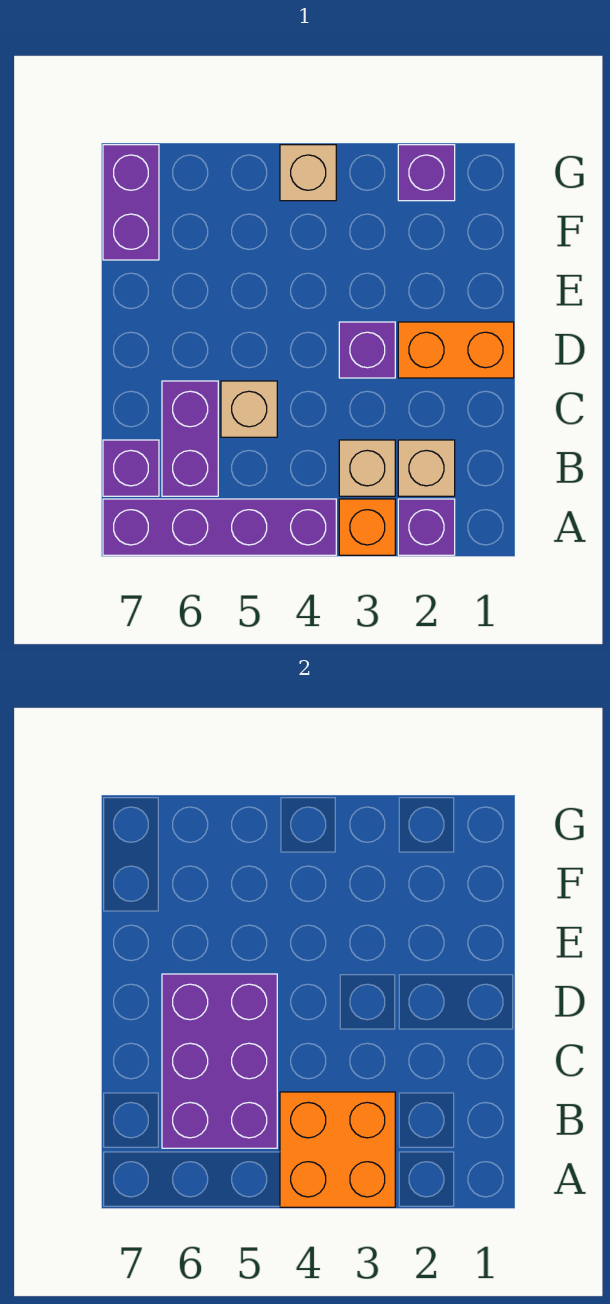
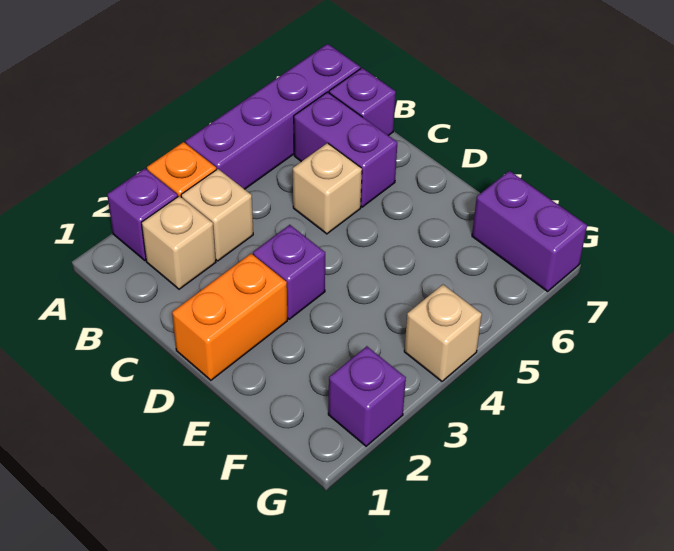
orange 2x2 brick [280,1092,395,1207] -> none
purple 2x3 brick [162,974,277,1148] -> none

